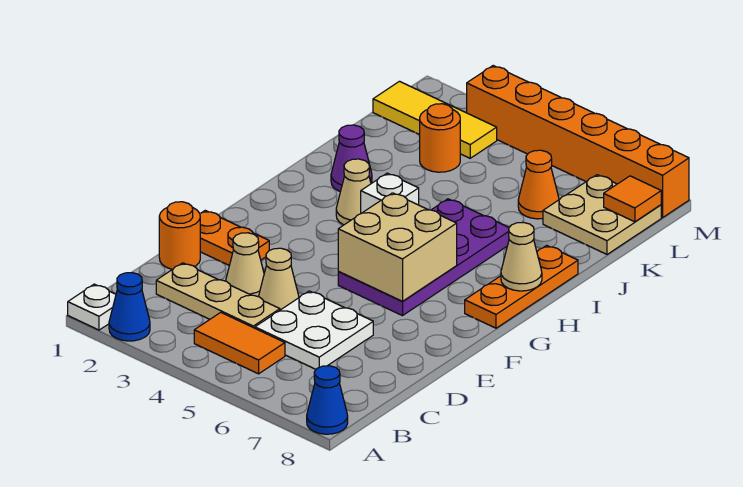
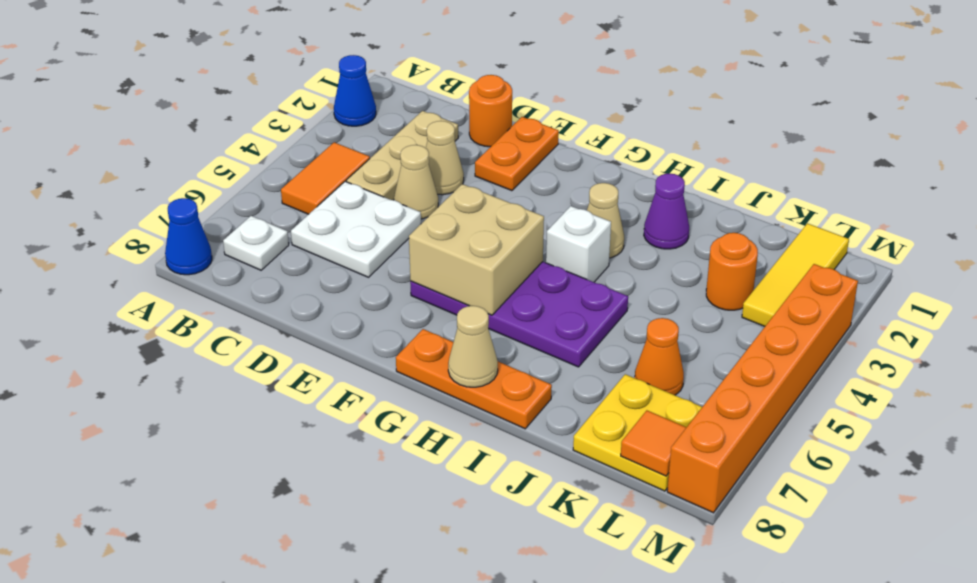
white 1x1 plate [68,284,116,330] -> white 1x1 plate moved to [223,216,289,270]
tan 2x2 plate [543,175,661,254] -> yellow 2x2 plate [573,374,702,491]

